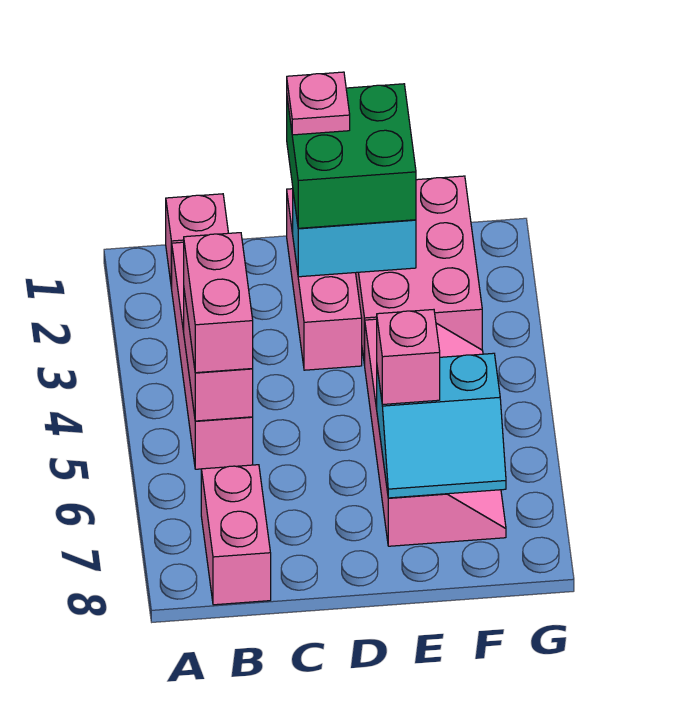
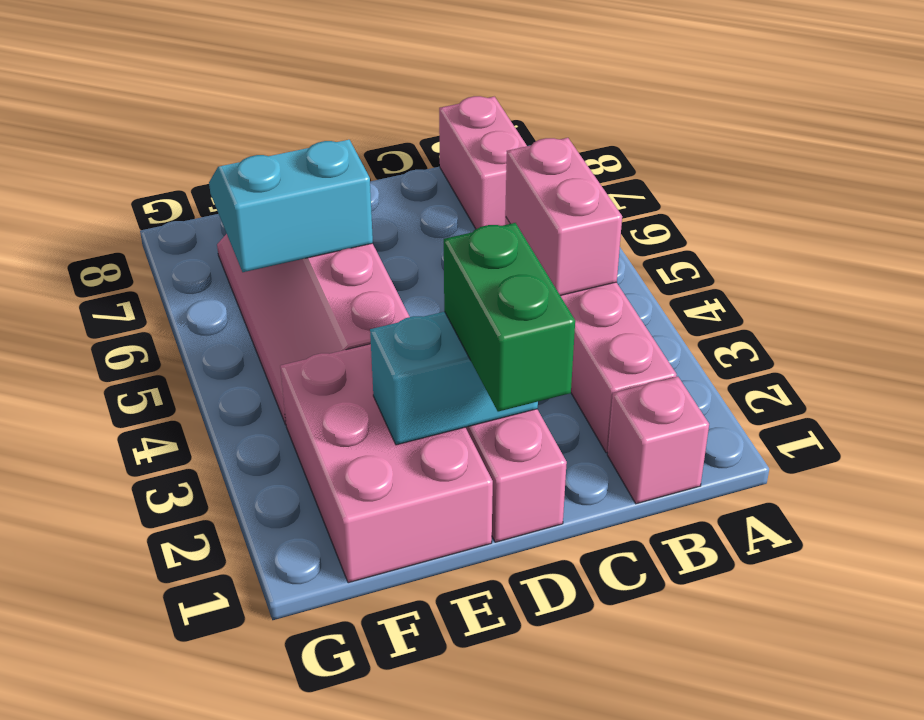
pink 1x2 brick [184,233,253,373] -> none
green 2x2 brick [287,84,416,228] -> green 1x2 brick [444,223,575,412]
pink 1x1 plate [287,72,350,135] -> none
pink 1x1 brick [377,310,440,405] -> none

